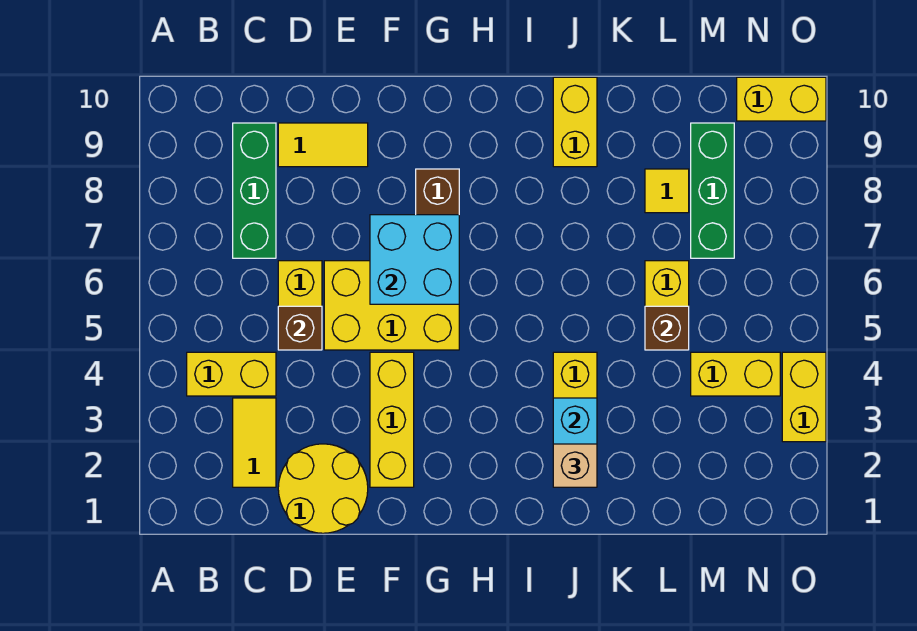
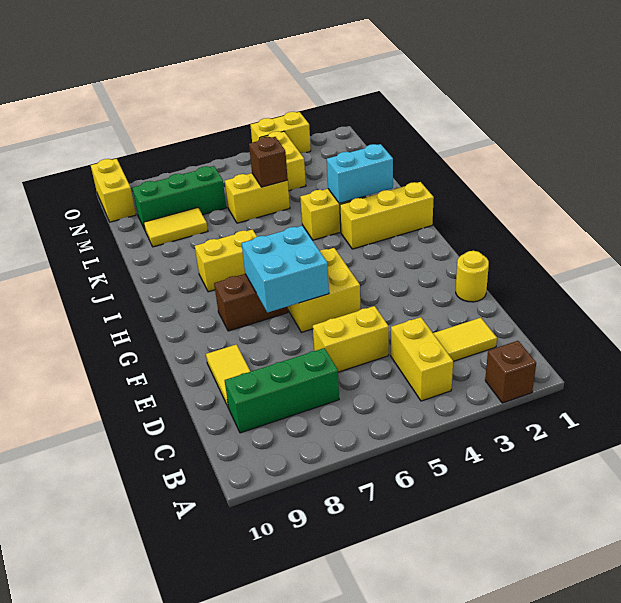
yellow 2x2 round brick [278,444,368,533] -> yellow 1x1 round brick [456,251,489,302]
brown 1x1 brick [278,306,322,350] -> brown 1x1 brick moved to [485,341,536,403]
yellow 2x3 brick [324,261,459,350] -> yellow 2x2 brick [288,248,360,332]
yellow 1x3 brick [370,352,414,487] -> yellow 1x3 brick moved to [340,182,434,249]
tan 1x1 brick [553,444,597,487] -> none
yellow 1x2 brick [553,77,597,167] -> yellow 1x2 brick moved to [195,229,257,292]
yellow 1x1 tile [645,169,689,213] -> yellow 1x2 tile [144,208,208,247]

